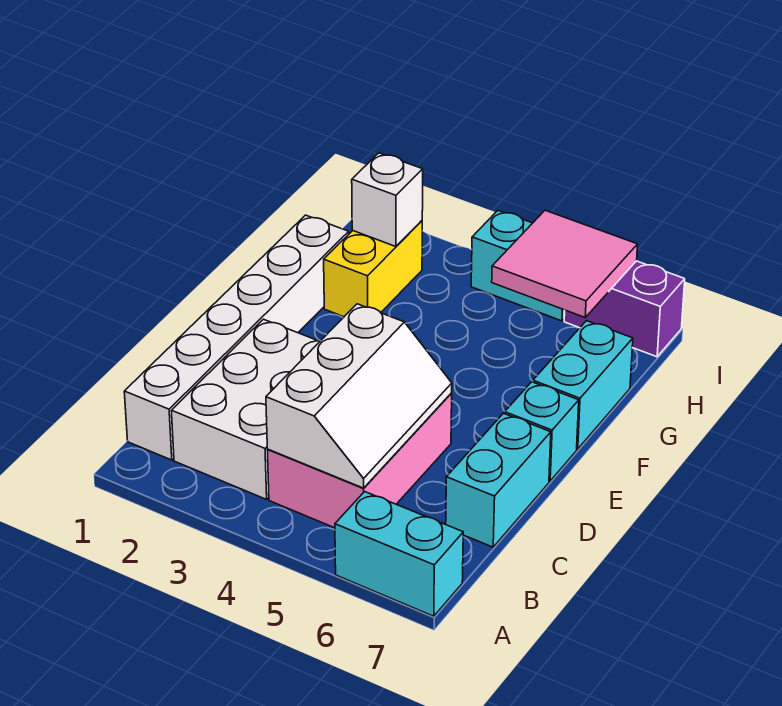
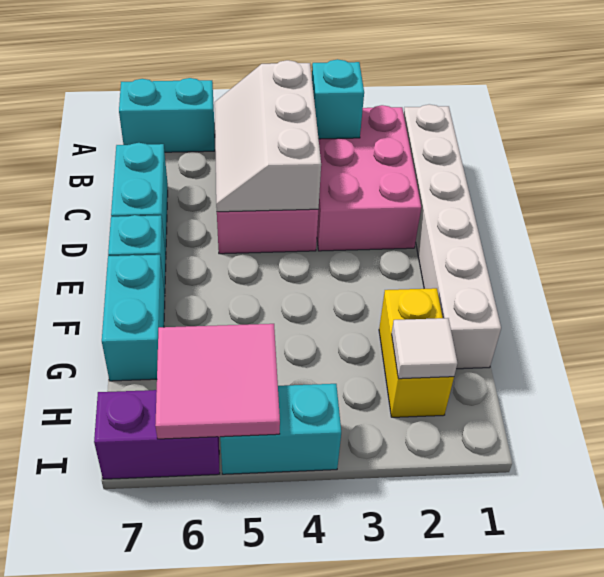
white 2x3 brick [171,319,320,499] -> pink 2x3 brick [317,105,421,251]
none -> cyan 1x1 brick [312,59,364,139]
white 1x1 brick [352,153,423,247] -> white 1x1 tile [392,318,457,379]

